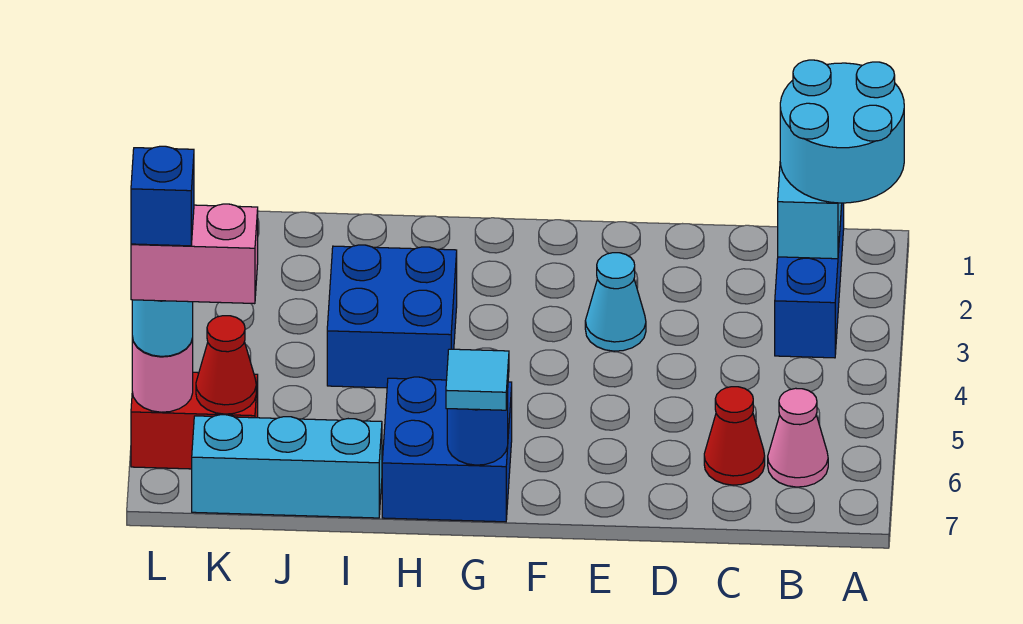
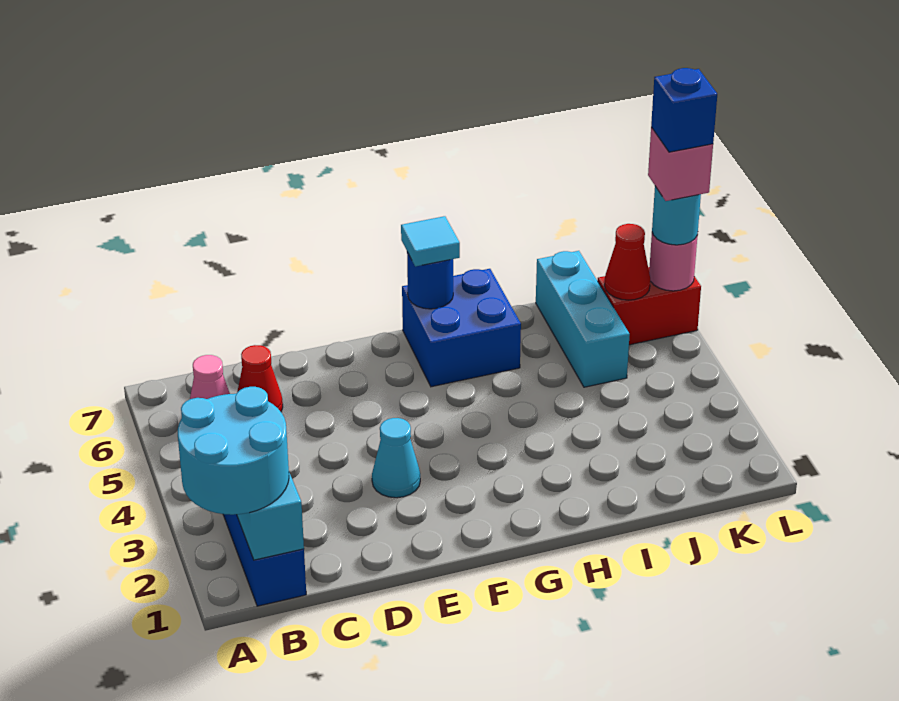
blue 2x2 brick [327,245,457,388] -> none
cyan 1x3 brick [192,415,382,518] -> cyan 1x3 brick turned to [536,251,630,387]
pink 1x2 brick [131,204,258,304] -> pink 1x1 brick [648,127,713,201]

